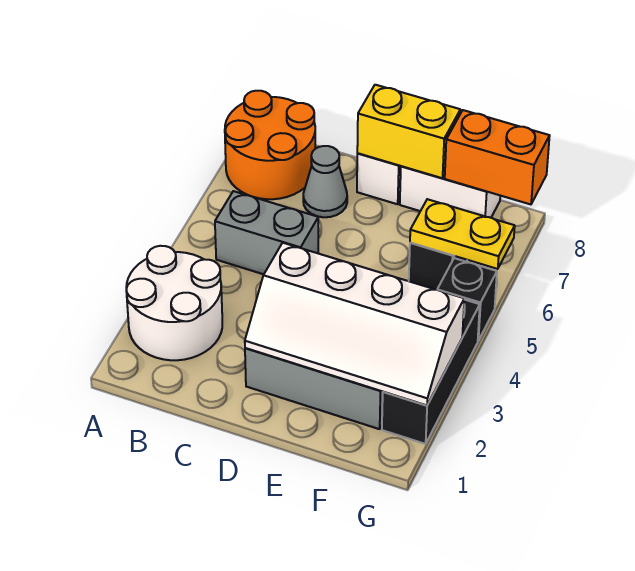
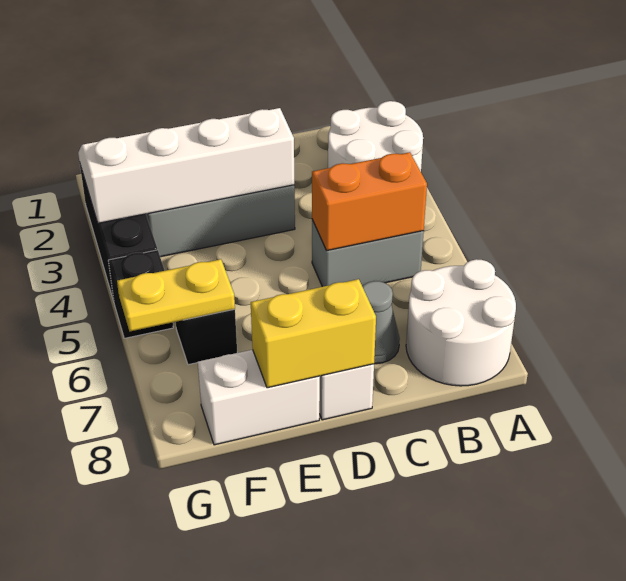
orange 2x2 round brick [225,91,315,199] -> white 2x2 round brick [406,259,516,386]
orange 1x2 brick [445,110,550,204] -> orange 1x2 brick moved to [312,152,427,251]

